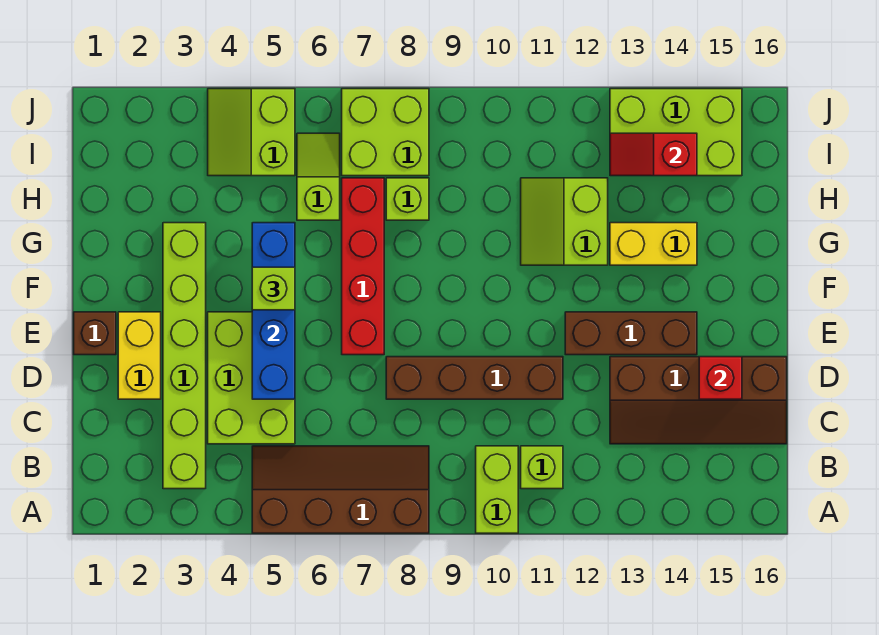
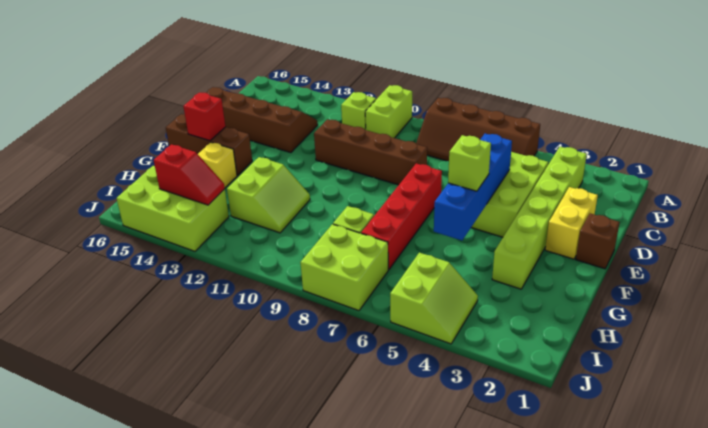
red 1x1 brick [699,357,742,399] -> red 1x1 brick moved to [183,93,225,141]
brown 1x3 brick [565,312,697,355] -> brown 1x3 brick moved to [166,114,252,175]
yellow 1x2 brick [610,223,697,265] -> yellow 1x1 brick [198,142,237,188]
lime 1x2 slope [297,133,340,220] -> none

